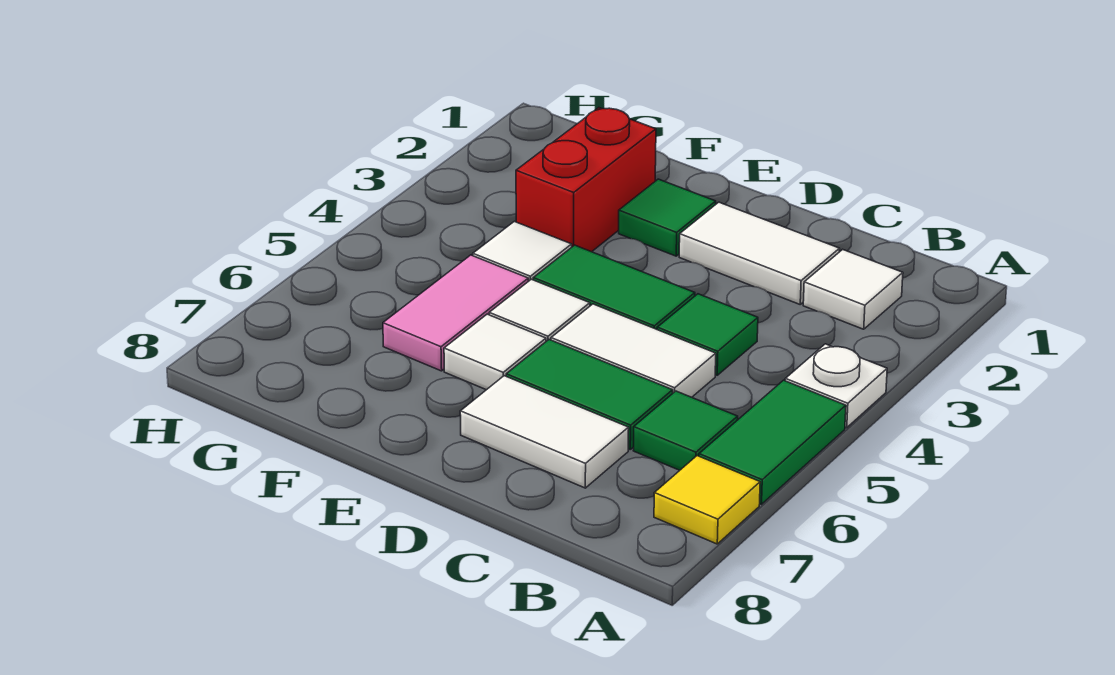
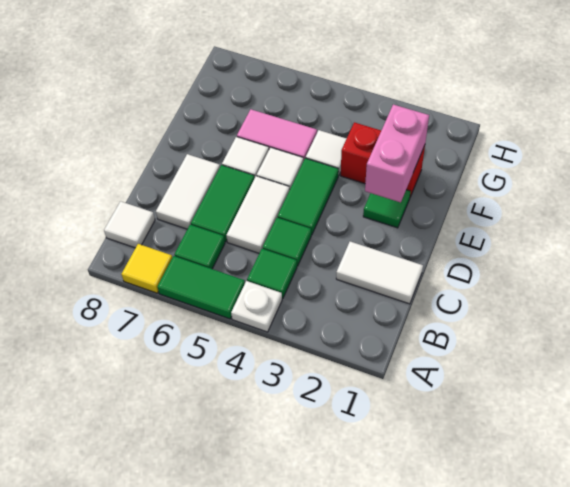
white 1x1 tile [803,249,903,329] -> white 1x1 tile moved to [104,201,155,248]
none -> green 1x1 tile [247,249,297,299]
white 1x2 tile [679,202,840,304] -> white 1x2 tile turned to [336,242,423,304]
none -> pink 1x2 brick [365,104,429,202]

